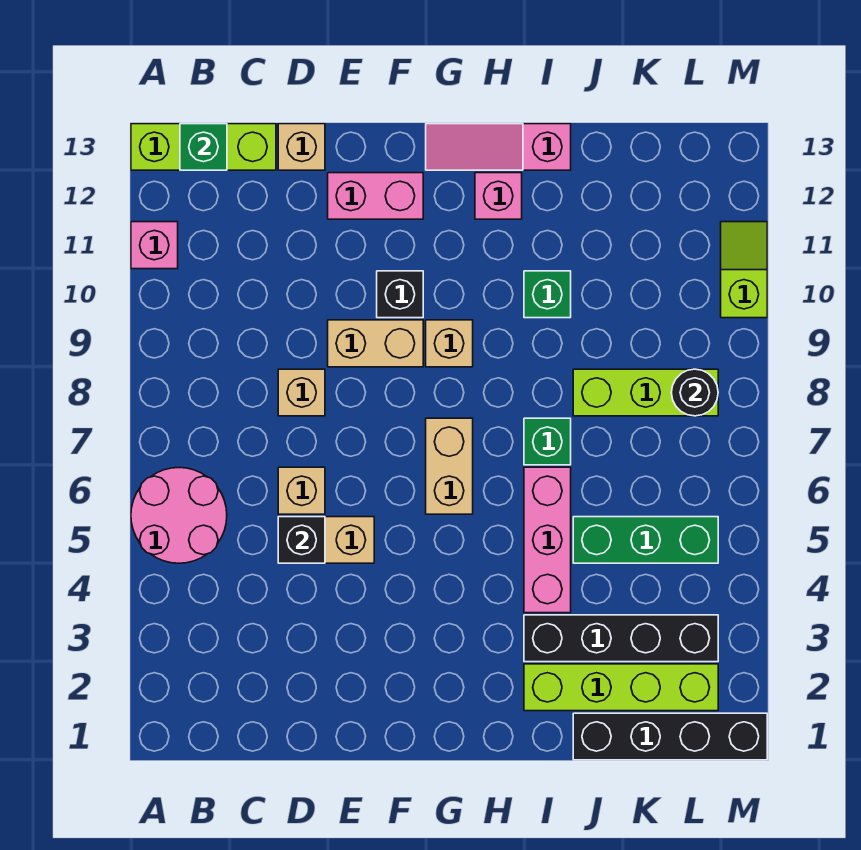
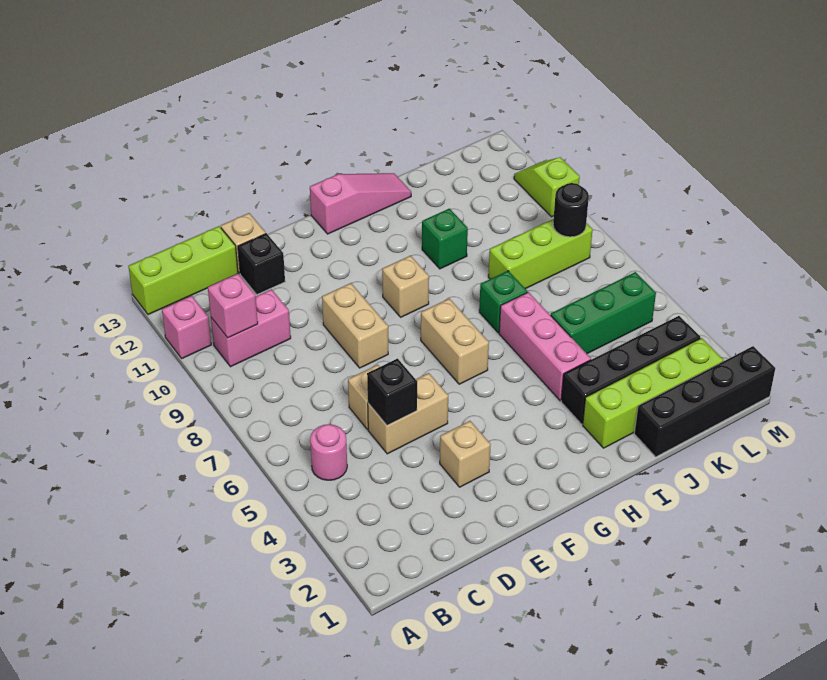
pink 2x2 round brick [131,468,227,563] -> pink 1x1 round brick [310,424,347,480]
green 1x1 brick [180,124,227,170] -> none
tan 1x1 brick [278,369,325,416] -> tan 1x1 brick moved to [440,421,491,487]
tan 1x2 brick [328,320,423,367] -> tan 1x2 brick turned to [322,283,388,368]
pink 1x2 brick [328,173,423,219] -> pink 1x2 brick moved to [211,289,291,367]
black 1x1 brick [377,271,423,318] -> black 1x1 brick moved to [238,233,285,294]
pink 1x3 slope [426,124,571,170] -> pink 1x3 slope turned to [310,173,411,234]
pink 1x1 brick [475,173,522,219] -> pink 1x1 brick moved to [208,274,258,338]

